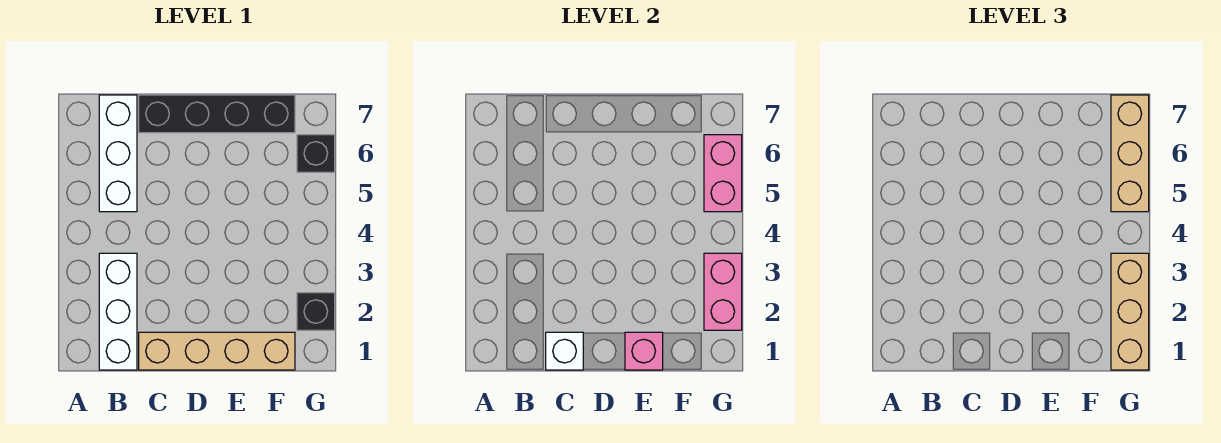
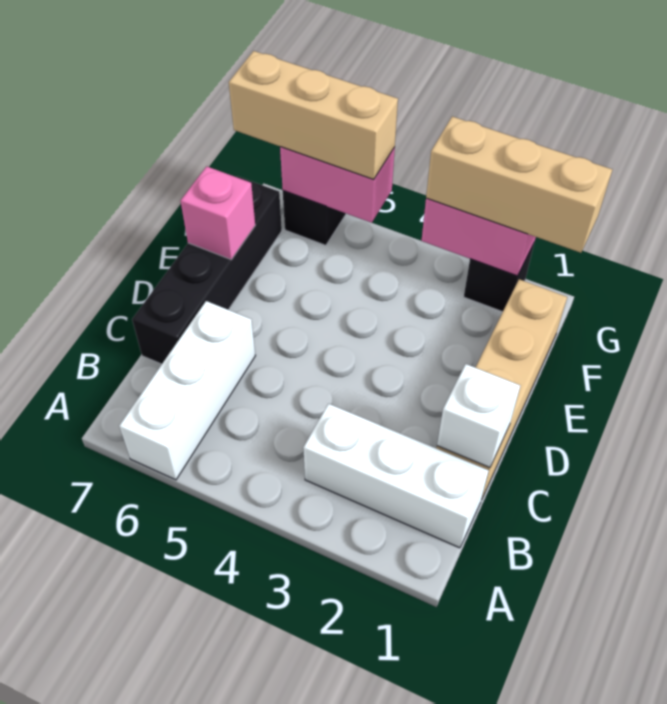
white 1x3 brick [99,95,137,212] -> white 1x3 brick turned to [119,301,255,480]
pink 1x1 brick [625,332,663,370] -> pink 1x1 brick moved to [181,166,255,260]

